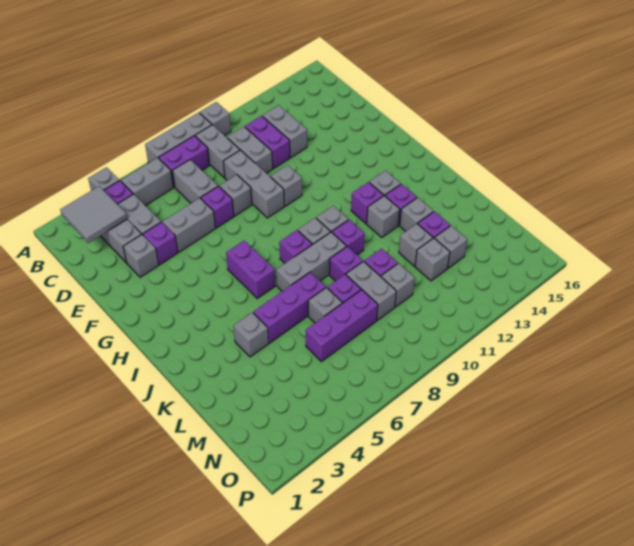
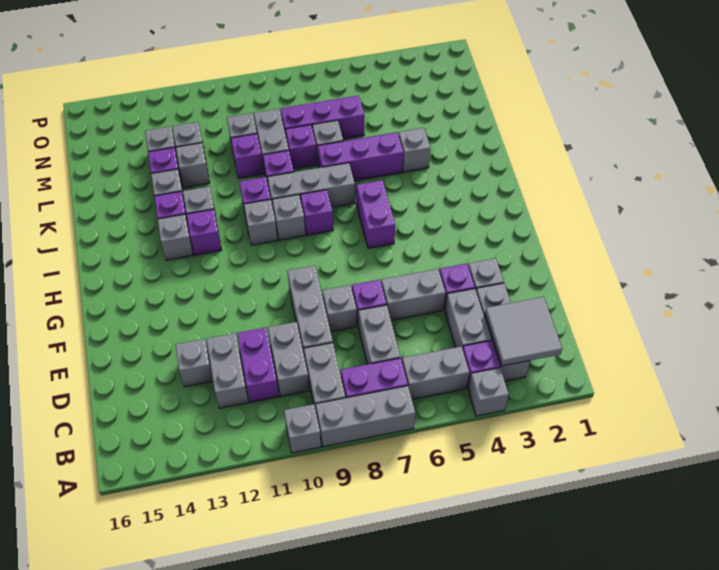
grey 1x1 brick [271,165,302,206] -> grey 1x1 brick moved to [176,339,213,387]

